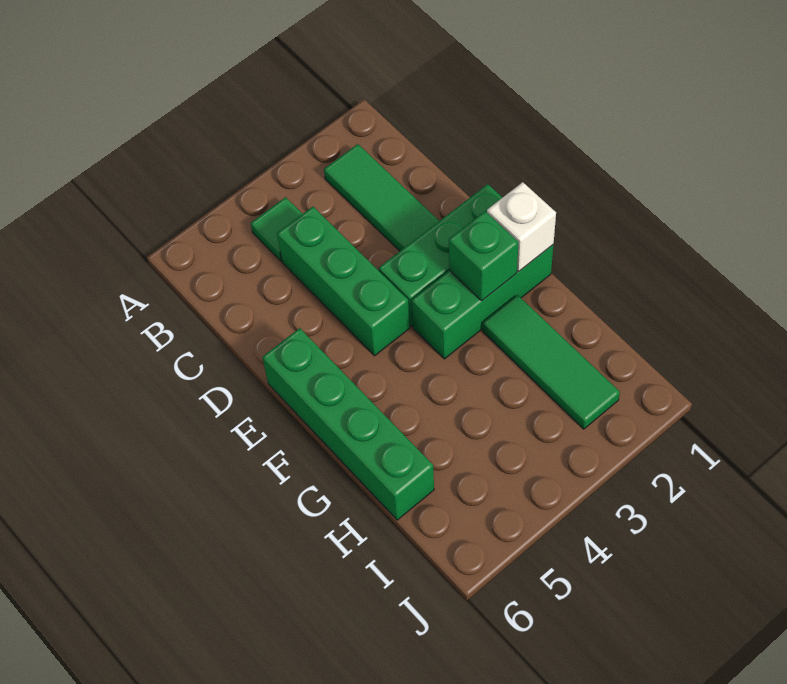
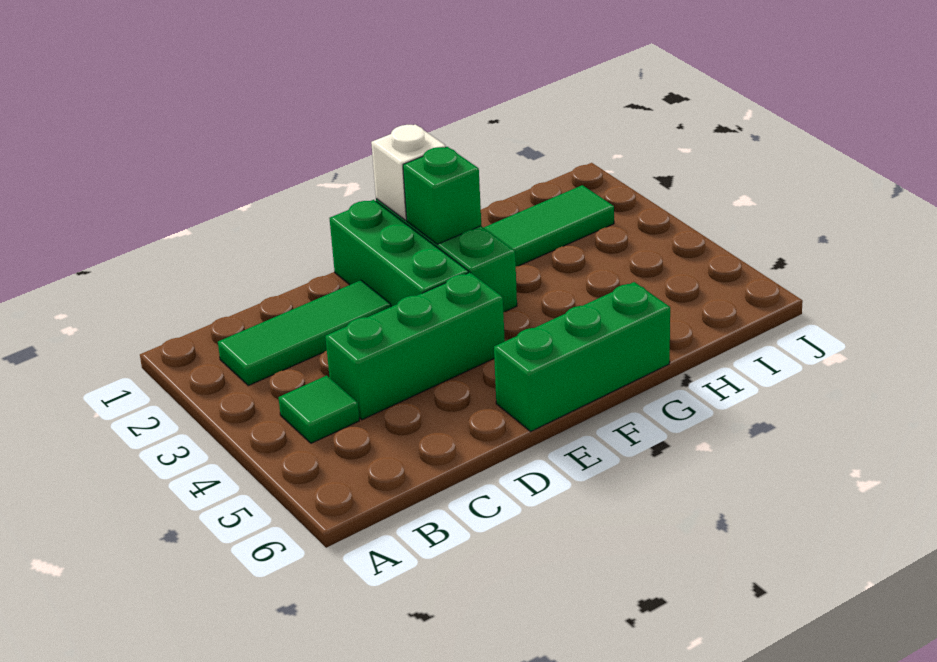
green 1x4 brick [262,328,434,520] -> green 1x3 brick [494,282,670,431]

